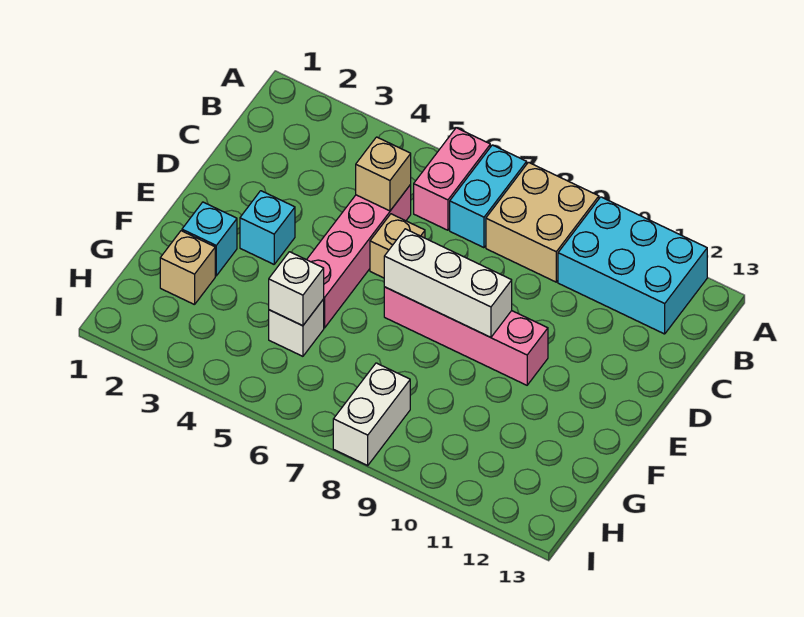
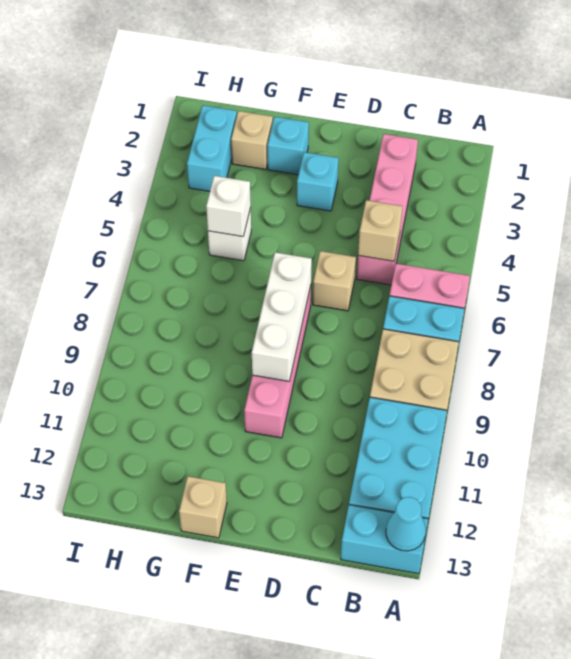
none -> cyan 1x2 brick [341,505,428,574]
none -> cyan 1x1 cone [386,497,426,551]
pink 1x4 brick [307,185,411,328] -> pink 1x4 brick turned to [357,134,418,285]
none -> tan 1x1 brick [179,476,227,538]
none -> cyan 1x2 brick [187,105,237,191]
white 1x2 brick [333,363,410,465] -> none

